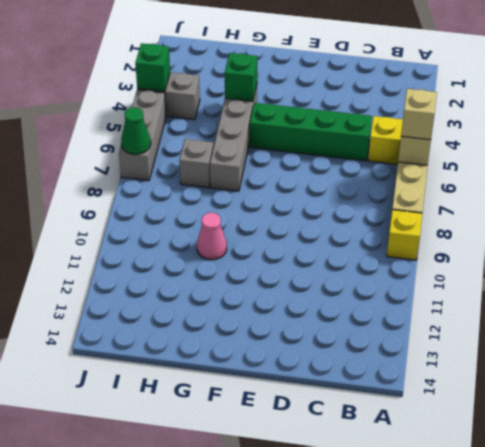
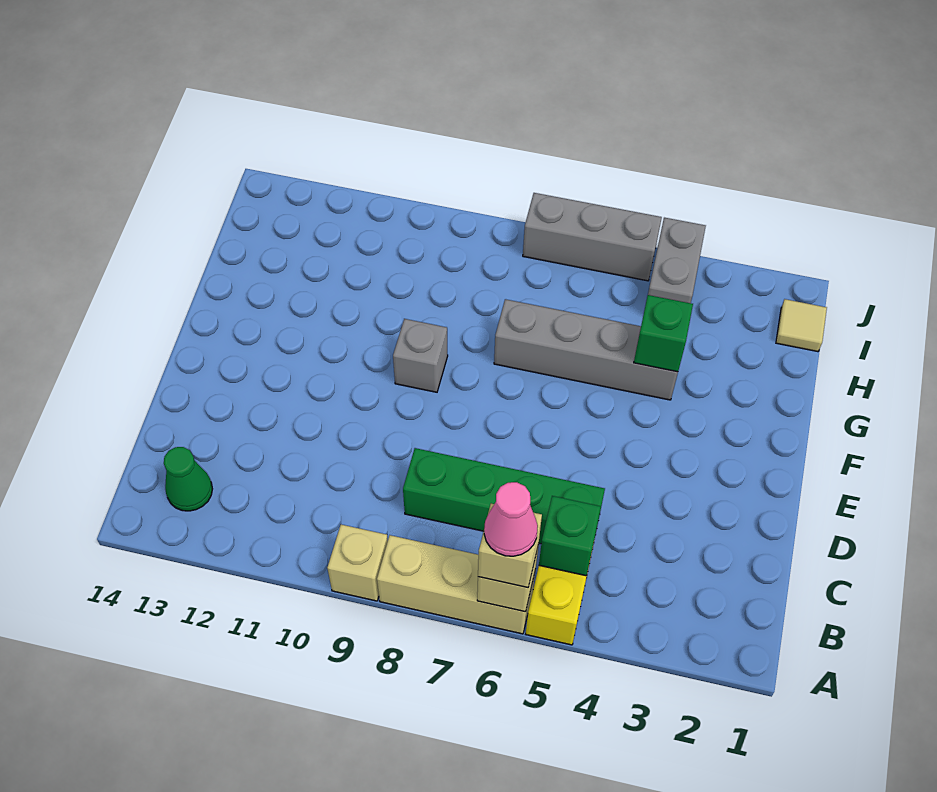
yellow 1x1 brick [387,210,422,260] -> tan 1x1 brick [327,525,388,601]
green 1x4 brick [250,103,372,161] -> green 1x4 brick turned to [403,448,605,544]
pink 1x1 cone [197,213,227,260] -> pink 1x1 cone moved to [484,482,538,556]
grey 1x1 brick [179,139,213,188] -> grey 1x1 brick moved to [393,319,448,392]
none -> tan 1x1 tile [776,299,827,352]
green 1x1 brick [135,43,170,91] -> green 1x1 brick moved to [539,496,601,576]
green 1x1 cone [121,107,151,154] -> green 1x1 cone moved to [164,447,212,511]

